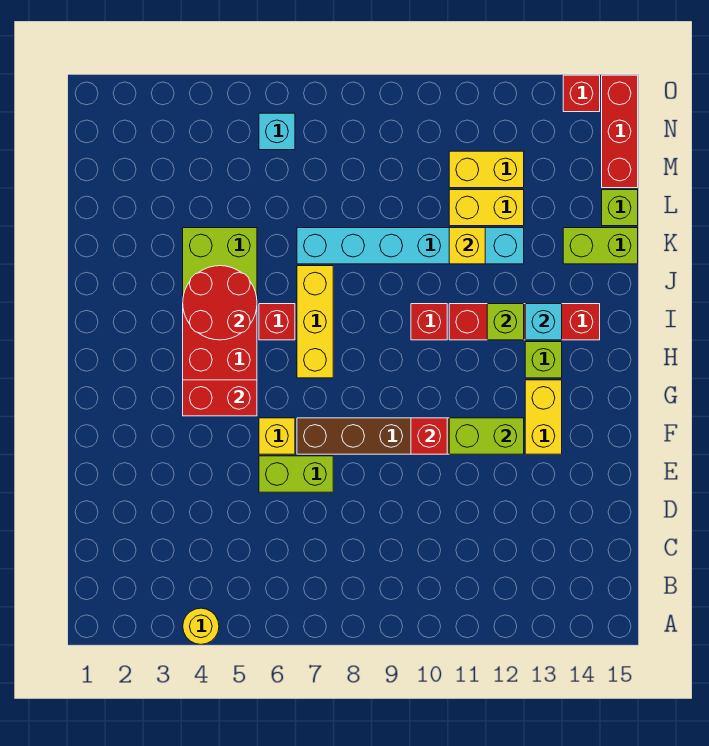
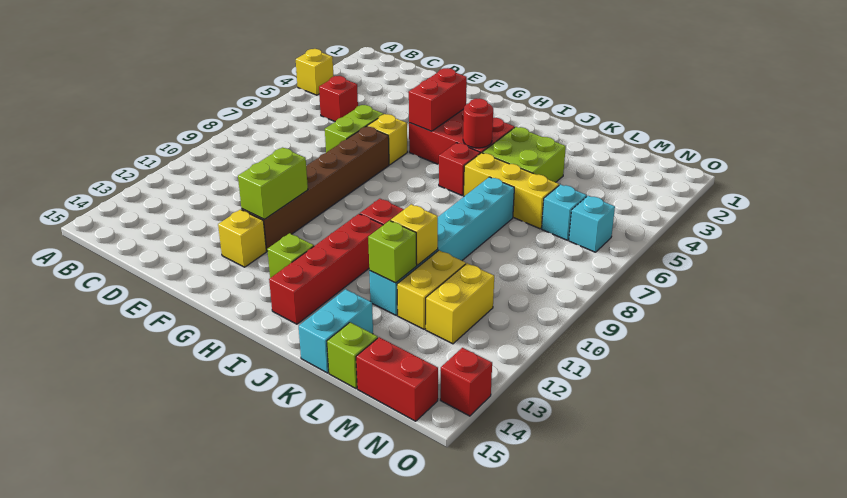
yellow 1x1 round brick [183,608,219,644] -> yellow 1x1 brick [296,49,333,95]
red 1x1 brick [411,418,447,454] -> red 1x1 brick moved to [319,76,358,122]
yellow 1x2 brick [525,380,562,454] -> yellow 1x1 brick [218,209,266,267]
yellow 1x3 brick [297,266,333,378] -> yellow 1x3 brick moved to [464,153,559,229]
red 2x2 round brick [183,266,257,340] -> red 1x1 round brick [463,98,493,148]
lime 1x1 brick [487,304,524,340] -> lime 1x1 brick moved to [368,221,417,283]
cyan 1x1 brick [525,304,562,340] -> cyan 1x1 brick moved to [542,184,587,240]
lime 1x2 brick [563,228,638,264] -> cyan 1x2 brick [299,289,373,373]
red 1x3 brick [602,75,638,188] -> red 1x2 brick [356,337,438,421]

